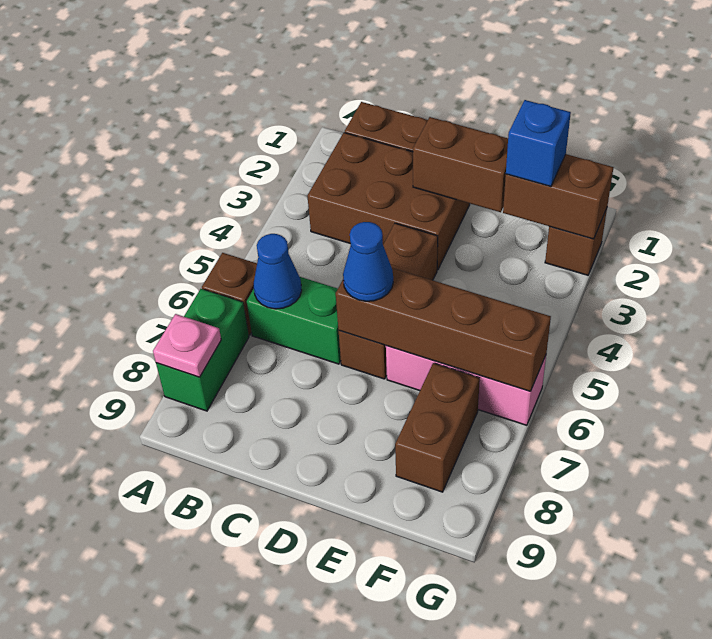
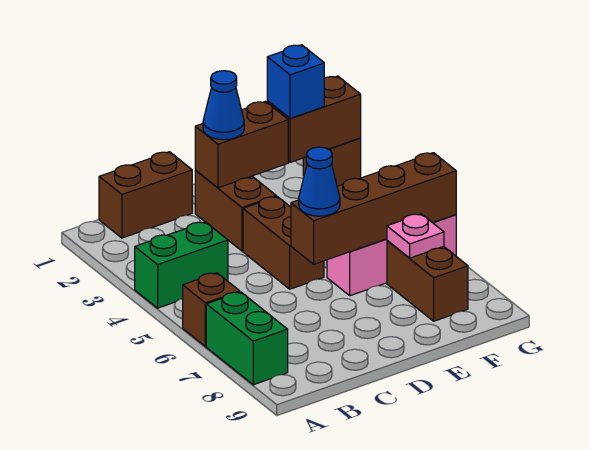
pink 1x1 plate [153,314,221,377] -> pink 1x1 plate moved to [387,214,444,258]
brown 2x3 brick [307,133,470,270] -> brown 1x2 brick [195,170,276,251]
green 1x2 brick [247,277,341,364] -> green 1x2 brick moved to [135,222,228,308]
blue 1x1 cone [254,234,302,309] -> blue 1x1 cone moved to [203,71,244,140]
brown 1x3 brick [339,223,438,379] -> brown 1x2 brick [243,197,324,289]

